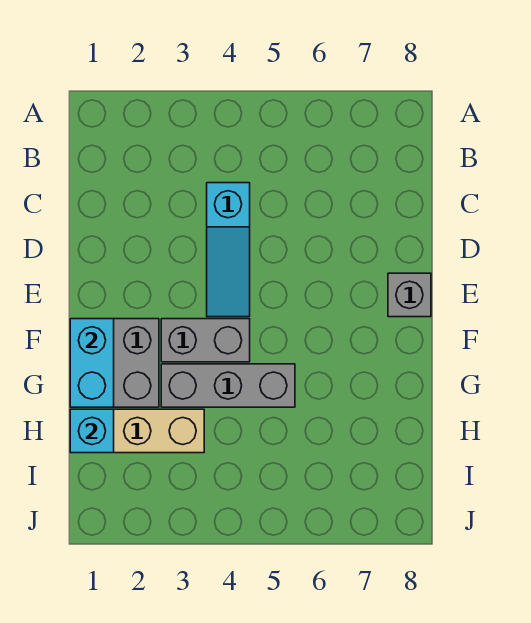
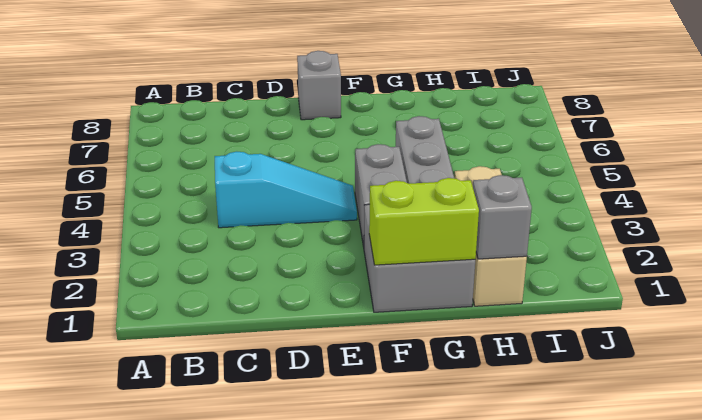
cyan 1x2 brick [70,319,114,407] -> lime 1x2 brick [369,178,479,265]
cyan 1x1 brick [70,409,114,453] -> grey 1x1 brick [473,175,532,259]

